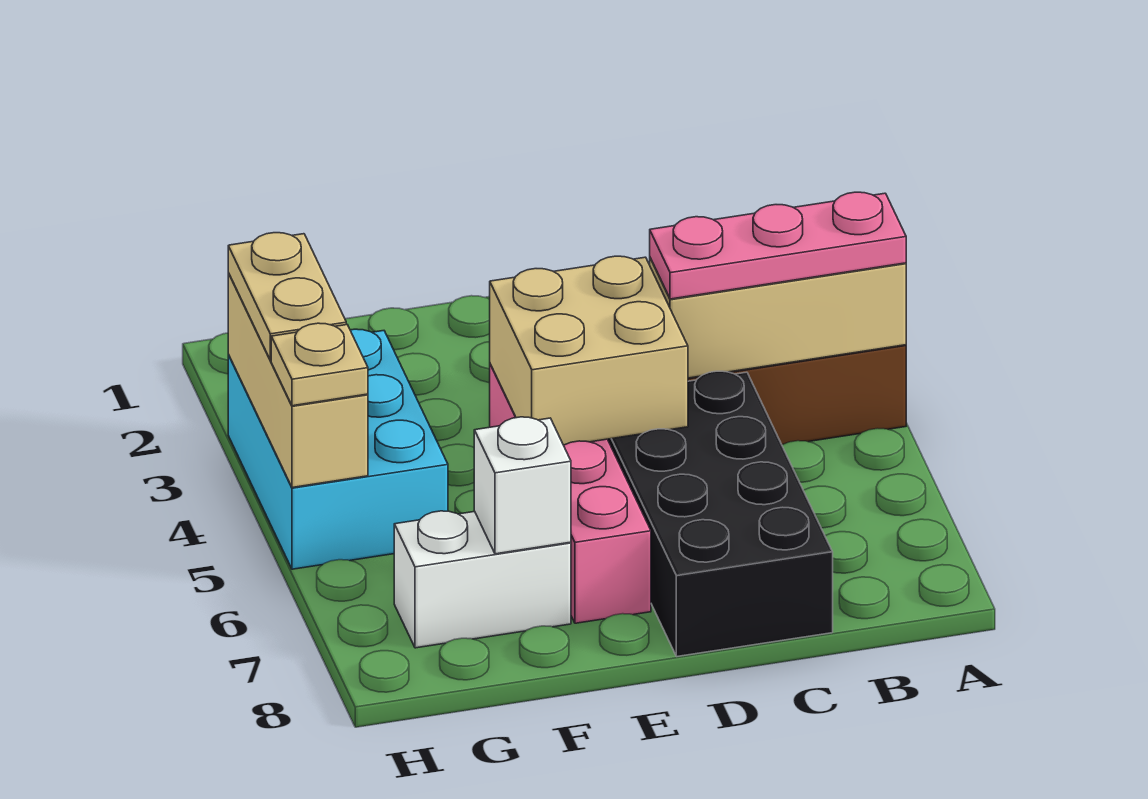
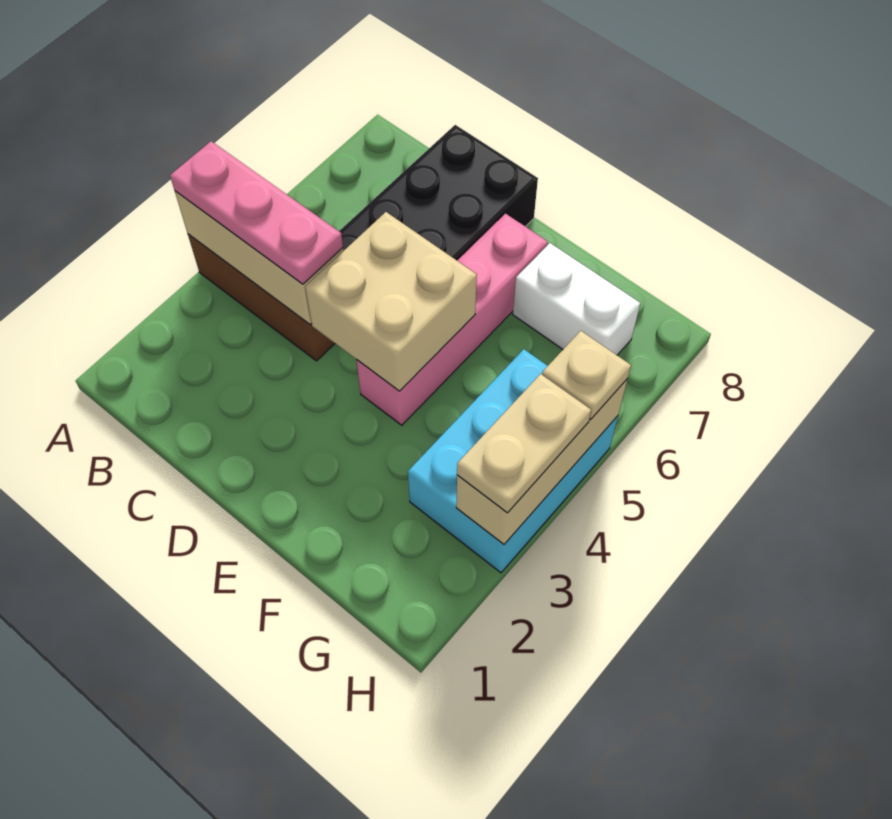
white 1x1 brick [474,417,571,554] -> none

